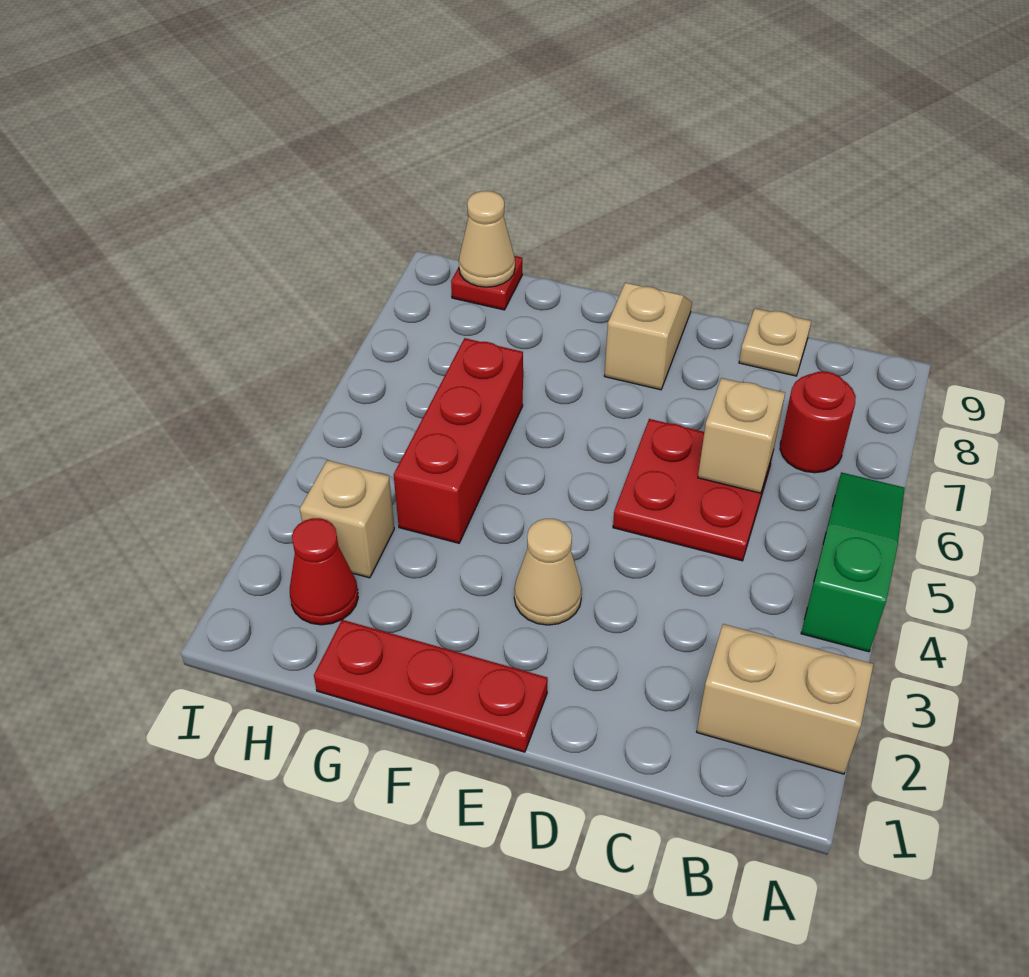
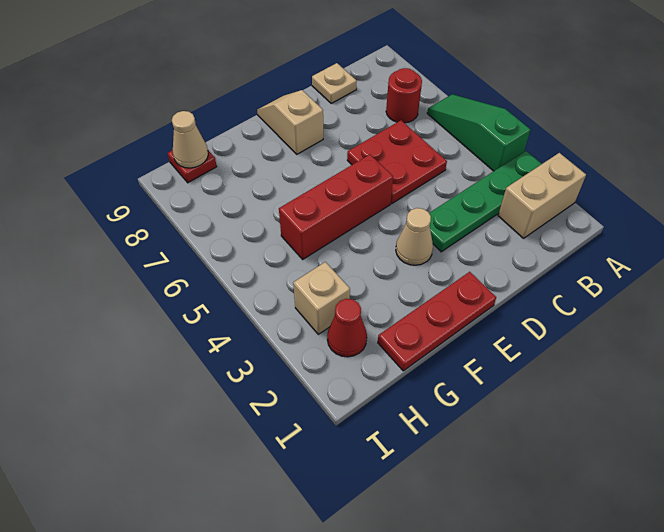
none -> green 1x4 plate [429,151,541,252]
tan 1x1 brick [698,378,785,493] -> none
red 1x3 brick [394,338,523,543] -> red 1x3 brick turned to [279,155,393,259]

